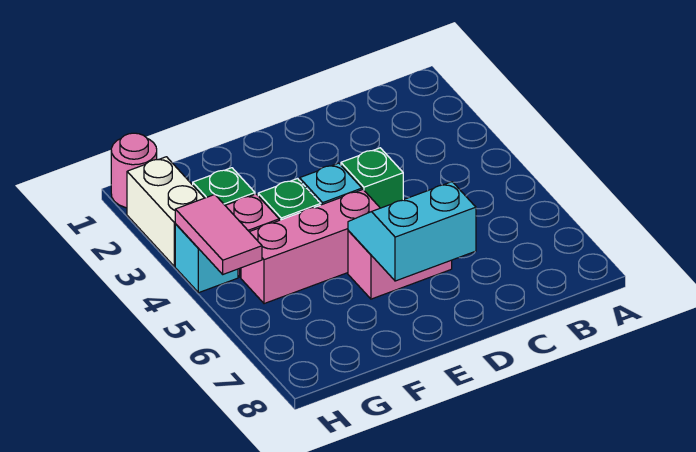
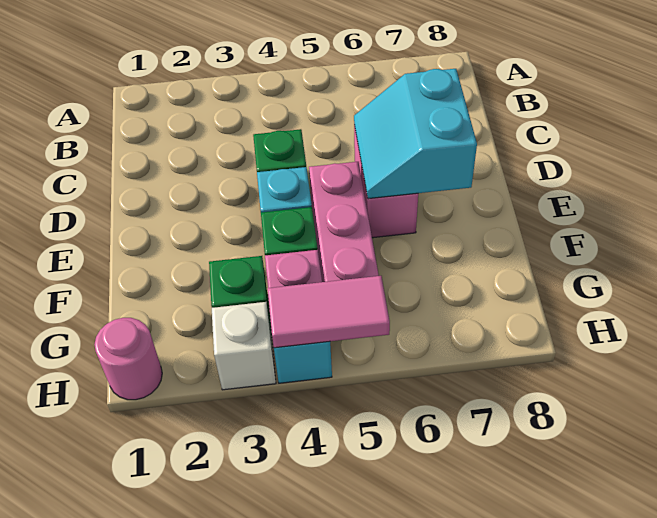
white 1x2 brick [127,157,204,266] -> white 1x1 brick [212,302,276,390]

